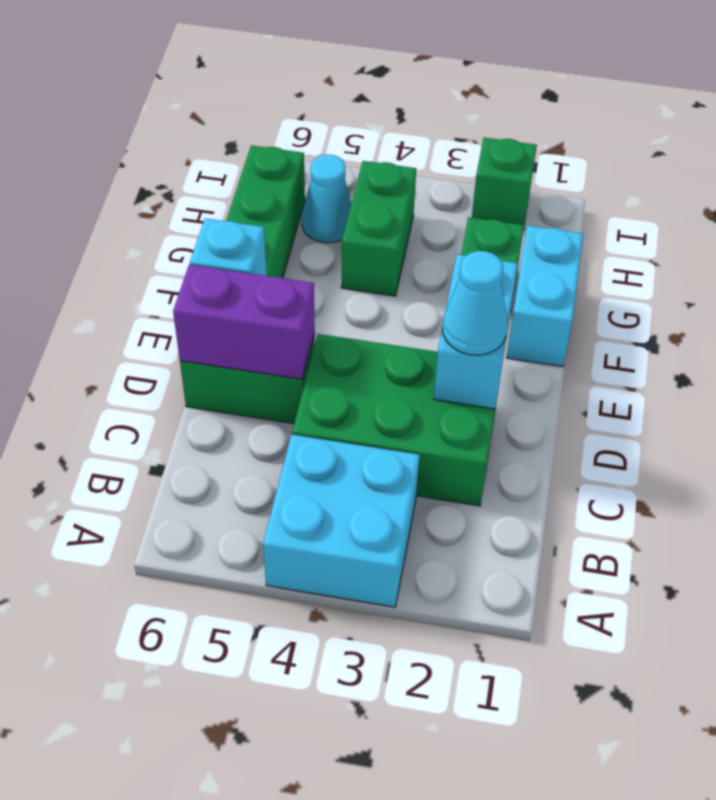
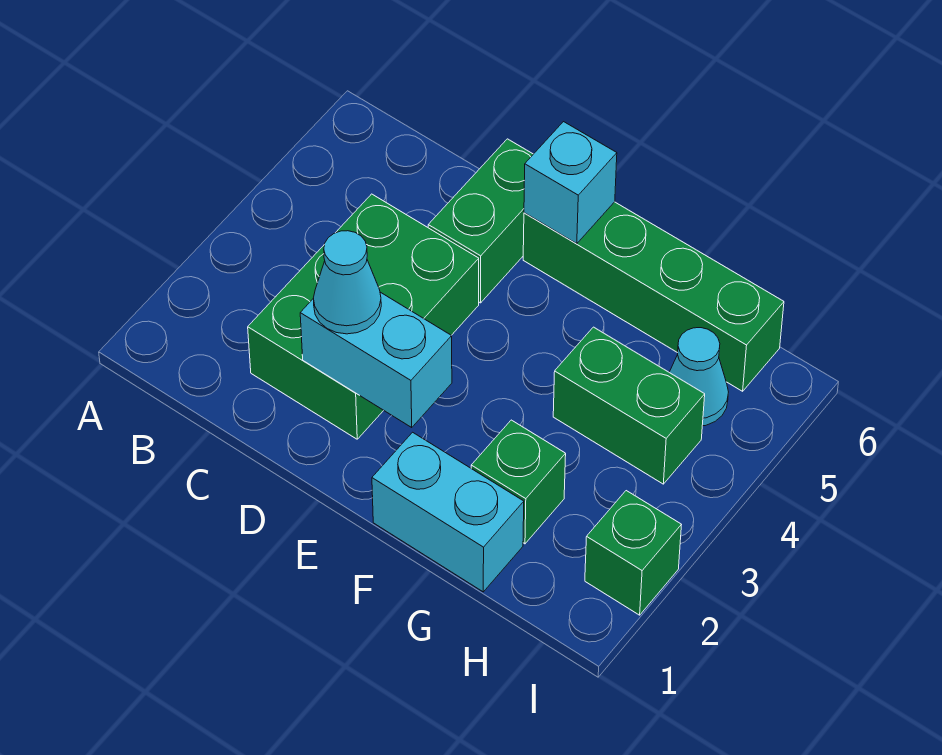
cyan 2x2 brick [263,435,420,607] -> none
purple 1x2 brick [173,265,315,379] -> none

